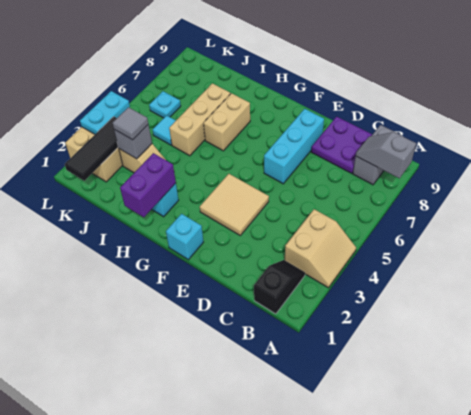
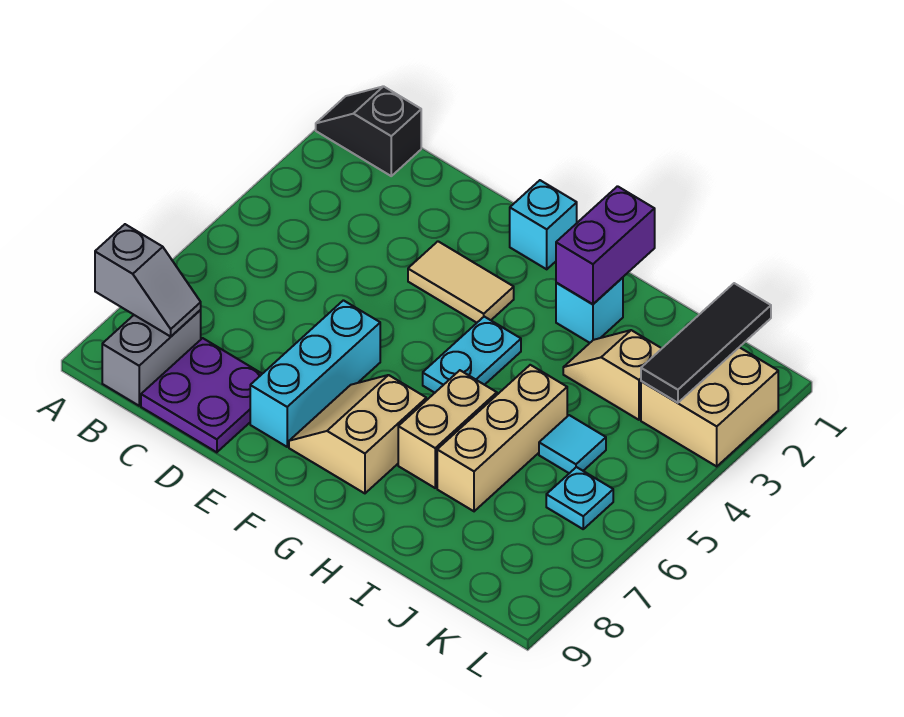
tan 2x2 slope [285,209,356,288] -> tan 2x2 slope moved to [289,375,426,493]
black 1x2 slope [254,260,305,314] -> black 1x2 slope turned to [316,86,421,176]
tan 2x2 tile [200,174,269,235] -> tan 1x2 tile [408,241,514,323]
grey 1x1 brick [114,125,152,159] -> none
grey 1x1 tile [113,107,148,140] -> none
cyan 1x2 plate [80,91,130,134] -> cyan 1x2 plate moved to [423,317,521,393]

